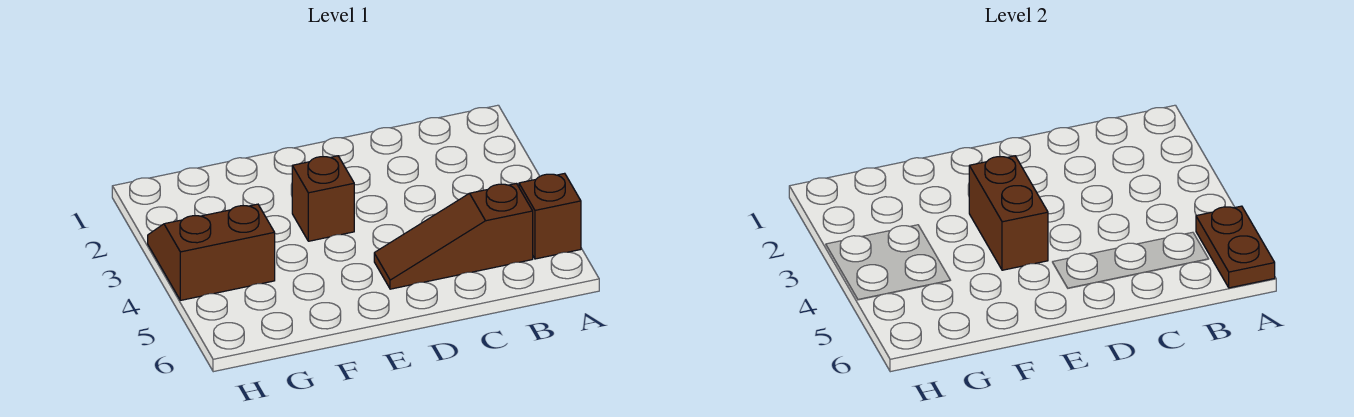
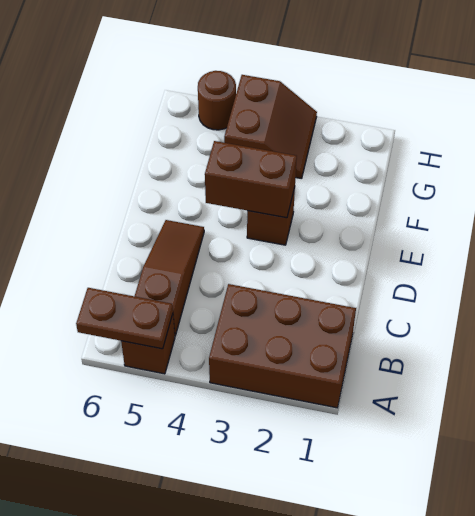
none -> brown 2x3 brick [209,284,356,408]
none -> brown 1x1 round brick [198,71,236,130]

